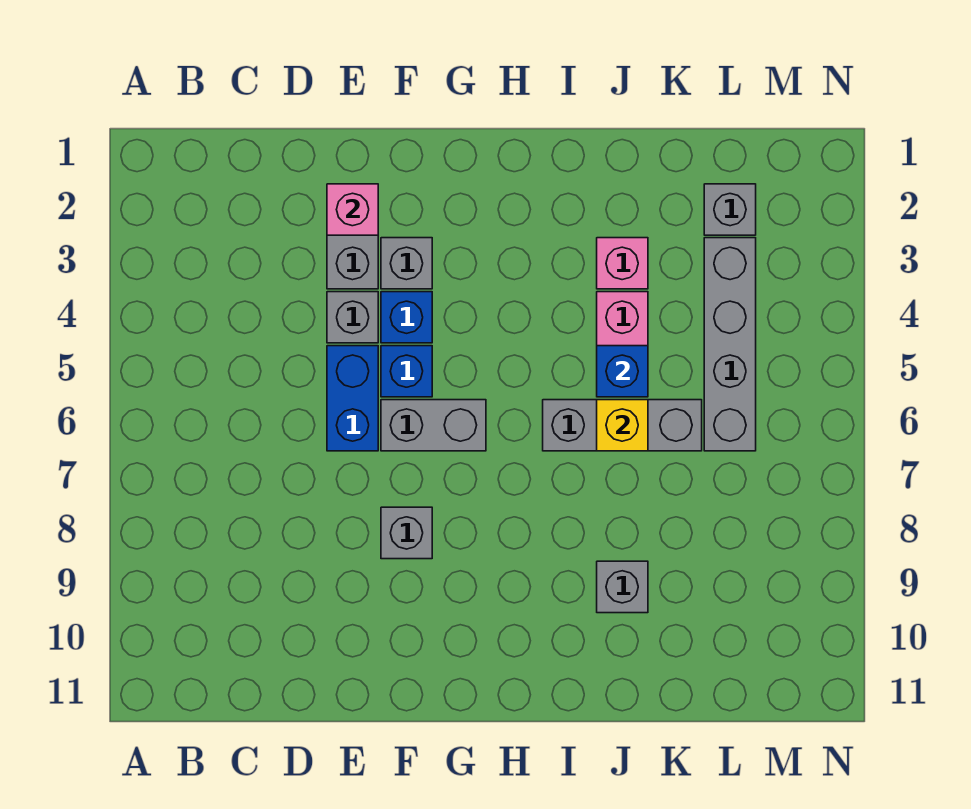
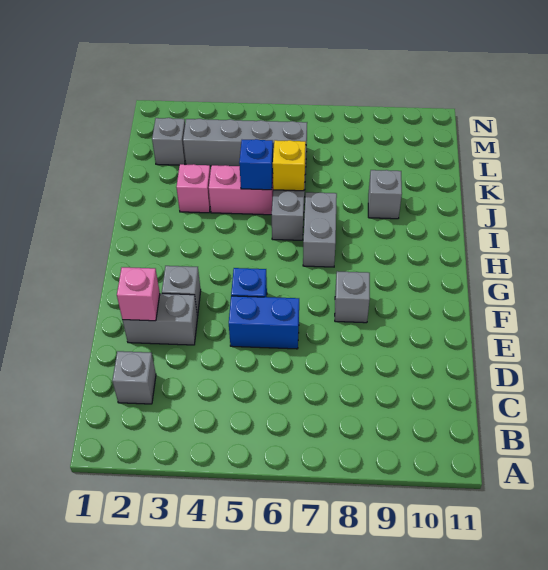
grey 1x1 brick [327,292,378,343] -> grey 1x1 brick moved to [112,351,156,404]
blue 1x1 brick [381,292,432,343] -> none
grey 1x2 brick [381,400,486,451] -> grey 1x2 brick moved to [303,192,337,267]

